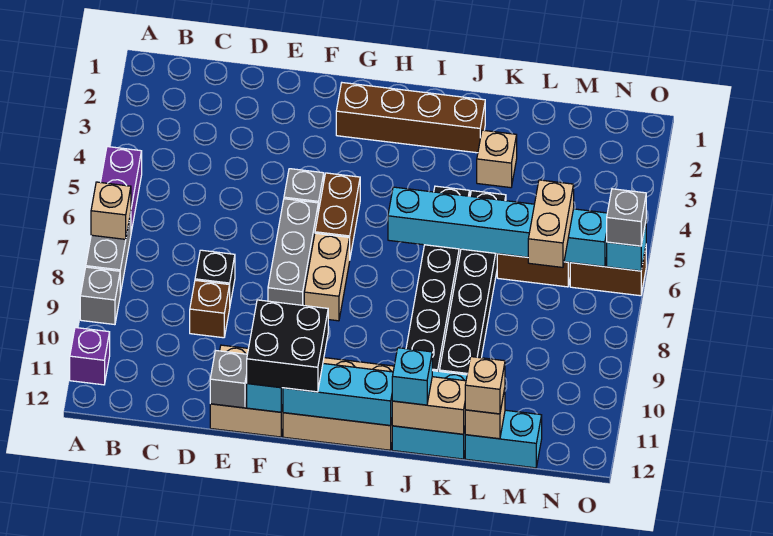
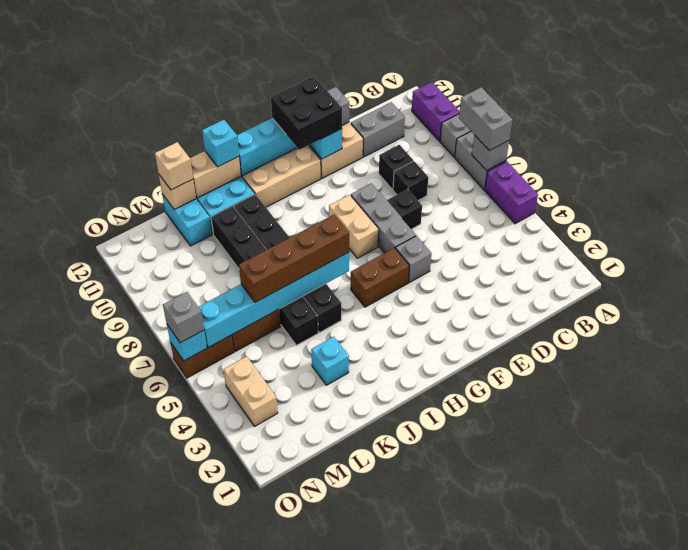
tan 1x1 brick [91,182,131,239] -> grey 1x1 brick [472,135,509,171]
none -> grey 1x2 brick [459,87,512,151]
purple 1x1 brick [70,328,110,385] -> purple 1x2 brick [412,82,460,141]
none -> grey 1x2 brick [351,102,405,157]
brown 1x1 brick [190,280,230,338] -> black 1x1 brick [379,145,413,189]
none -> black 1x1 brick [387,189,422,229]
brown 1x4 brick [336,83,485,153] -> brown 1x4 brick moved to [239,214,349,302]
brown 1x2 brick [315,173,360,256] -> brown 1x2 brick turned to [351,248,409,307]
tan 1x1 brick [477,130,517,188] -> cyan 1x1 brick [311,337,349,385]
cyan 1x2 brick [465,410,542,468] -> cyan 1x2 brick turned to [162,194,212,246]
tan 1x2 brick [528,180,574,267] -> tan 1x2 brick moved to [224,356,278,427]

